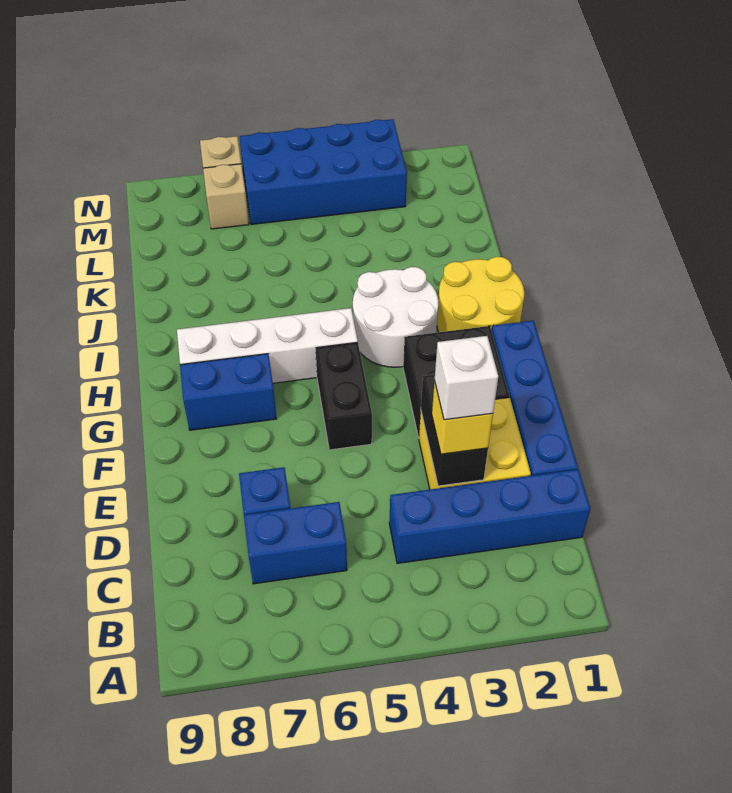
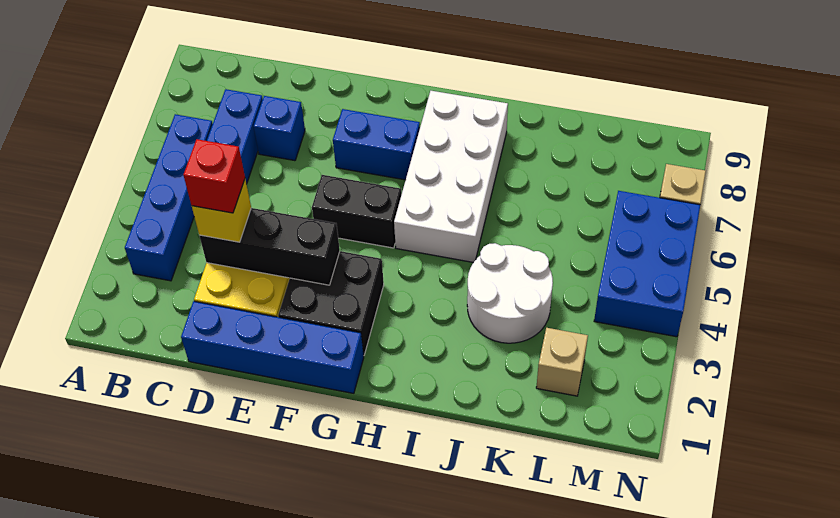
blue 1x4 brick [389,469,590,563] -> blue 1x4 brick moved to [125,114,213,281]
black 1x2 brick [421,374,488,486] -> black 1x3 brick [199,208,340,285]
white 1x1 brick [434,336,498,420] -> red 1x1 brick [183,139,245,213]
blue 1x2 brick [180,354,277,430] -> blue 1x2 brick turned to [333,109,420,180]
yellow 2x2 round brick [437,257,524,332] -> none
white 2x2 round brick [353,267,438,367] -> white 2x2 round brick moved to [467,243,553,343]
white 1x4 brick [177,308,358,383] -> white 2x4 brick [394,91,508,262]
blue 2x4 brick [239,119,407,225] -> blue 2x3 brick [594,191,700,337]
tan 1x1 brick [203,164,249,229] -> tan 1x1 brick moved to [536,328,588,396]

